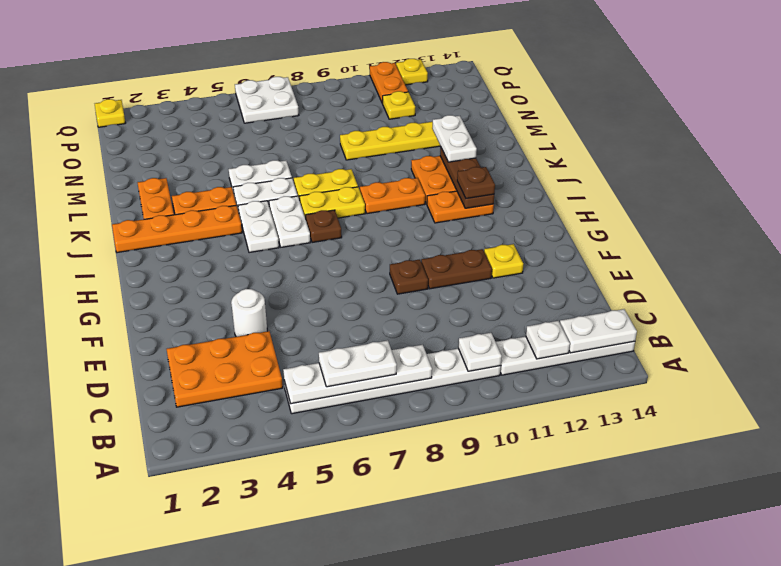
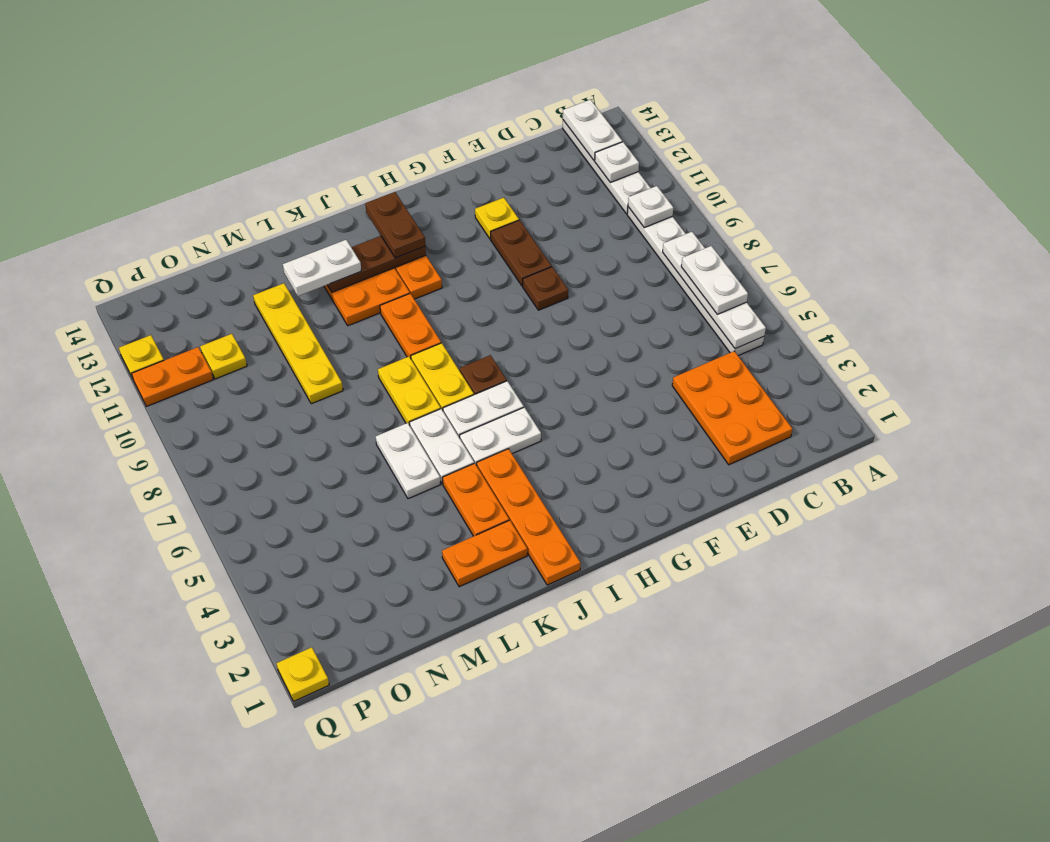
white 1x1 round brick [231,289,267,337] -> none
brown 1x1 plate [457,167,495,199] -> brown 1x2 plate [365,192,425,258]
white 2x2 plate [235,77,299,123] -> none

